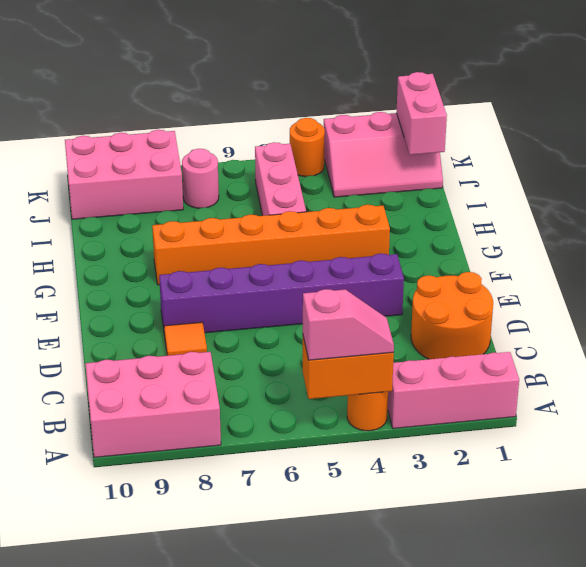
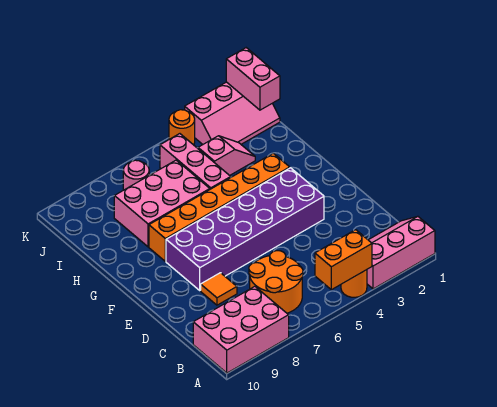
pink 1x2 slope [303,289,394,360] -> pink 1x2 slope moved to [198,136,255,175]
orange 2x2 round brick [411,272,493,359] -> orange 2x2 round brick moved to [249,251,303,313]
purple 1x6 brick [159,254,404,335] -> purple 2x6 brick [166,168,324,290]
pink 2x3 brick [65,130,183,219] -> pink 2x3 brick moved to [114,160,210,247]

